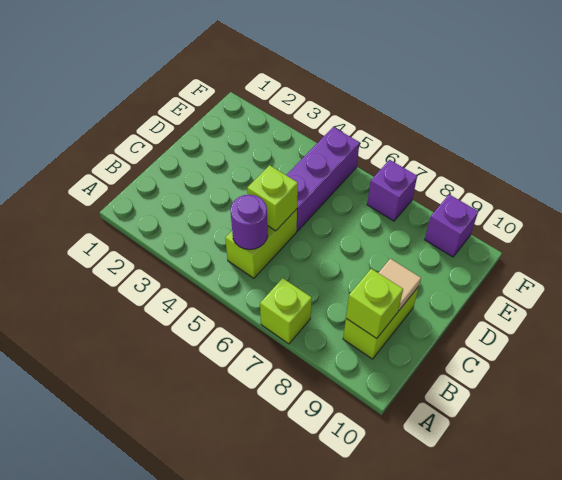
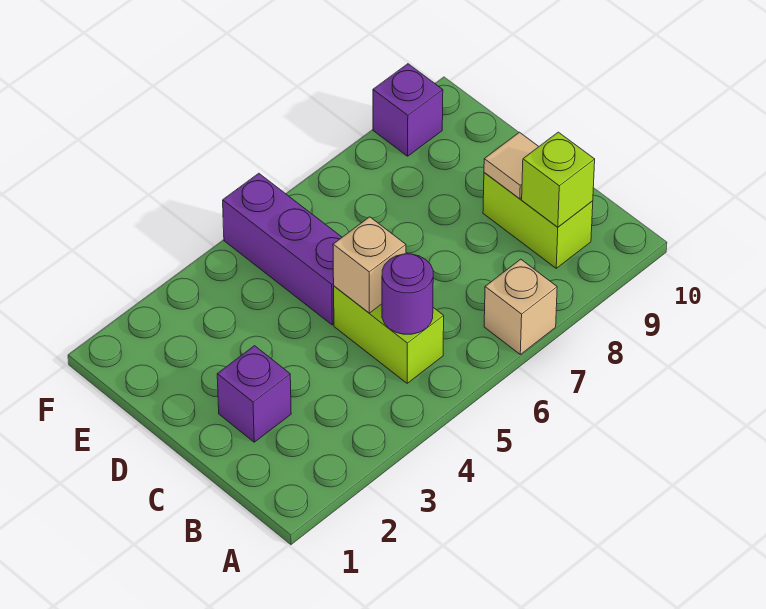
lime 1x1 brick [260,278,312,344] -> tan 1x1 brick [484,259,557,354]
lime 1x1 brick [247,165,298,231] -> tan 1x1 brick [333,217,406,313]
purple 1x1 brick [367,160,417,221] -> purple 1x1 brick moved to [217,346,291,442]

